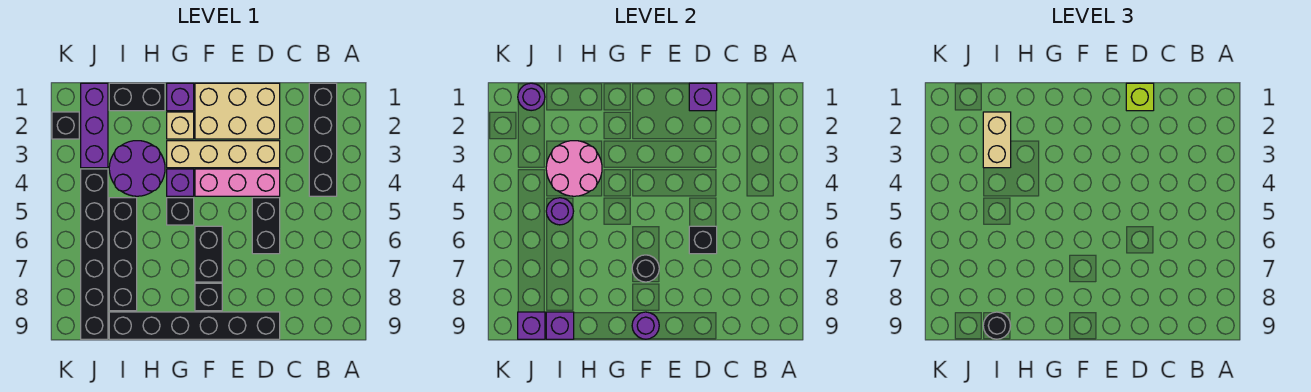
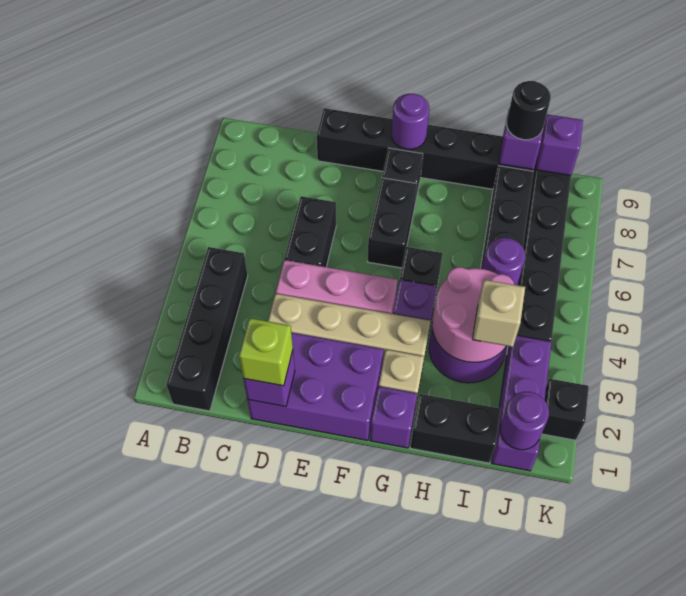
tan 2x3 brick [195,83,280,139] -> purple 2x3 brick [247,333,384,440]
black 1x1 brick [689,226,717,254] -> none
black 1x1 round brick [632,255,659,282] -> none
tan 1x2 brick [983,112,1011,168] -> tan 1x1 brick [472,280,525,347]

